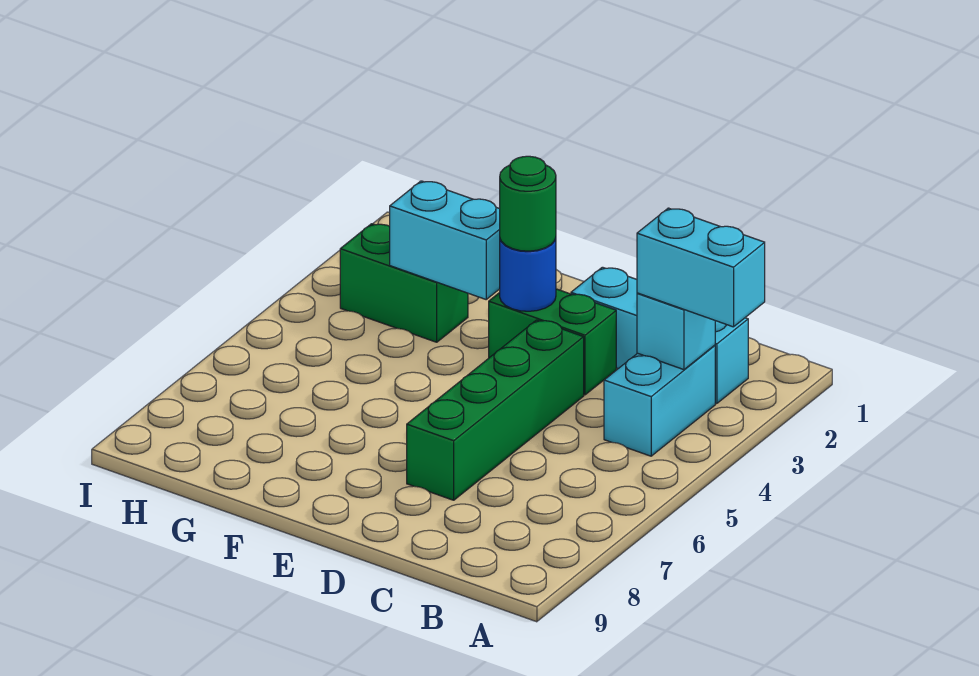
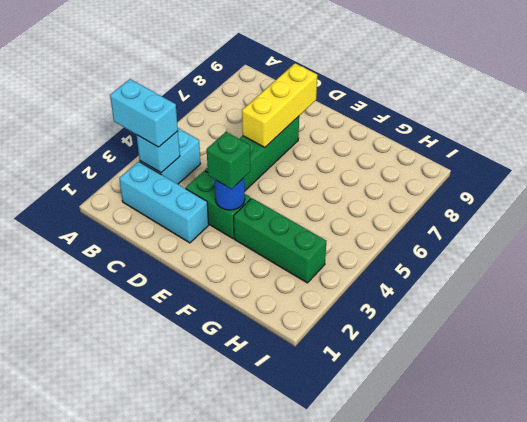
none -> yellow 1x3 brick [242,63,317,147]
green 1x1 round brick [500,156,556,251] -> green 1x1 brick [207,132,250,189]
cyan 1x2 brick [390,181,500,299] -> none
green 1x2 brick [340,224,468,342] -> green 1x3 brick [234,198,326,283]

